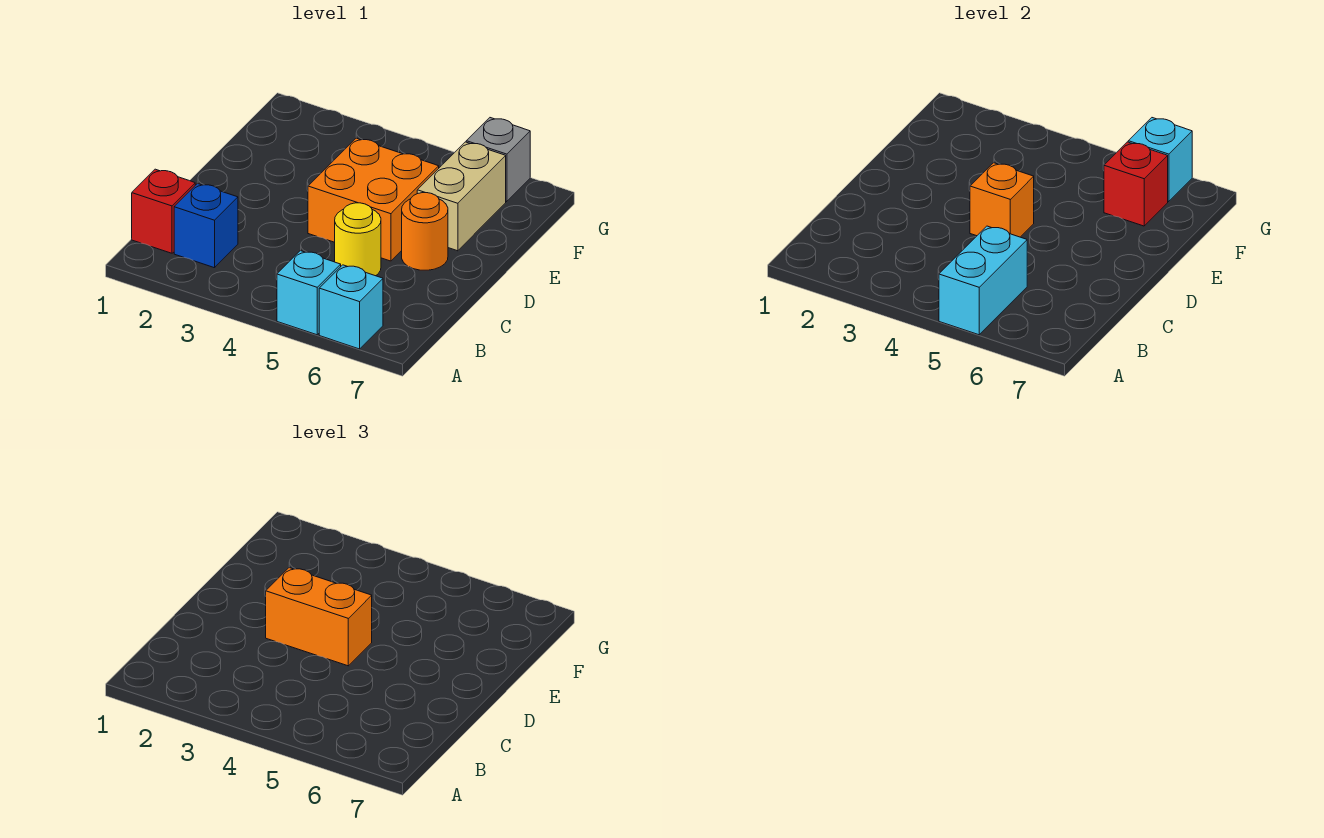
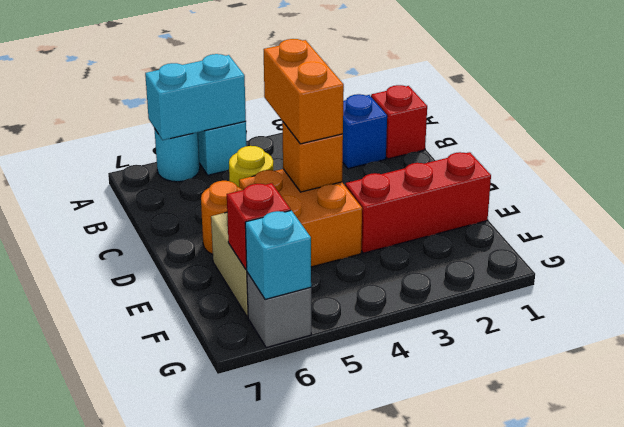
cyan 1x2 brick [939,226,1027,335] -> cyan 1x2 brick turned to [145,54,246,140]
cyan 1x1 brick [319,265,383,349] -> cyan 1x1 round brick [154,128,200,182]
orange 1x2 brick [266,568,372,666] -> orange 1x2 brick turned to [264,39,344,144]
none -> red 1x3 brick [345,152,491,253]

